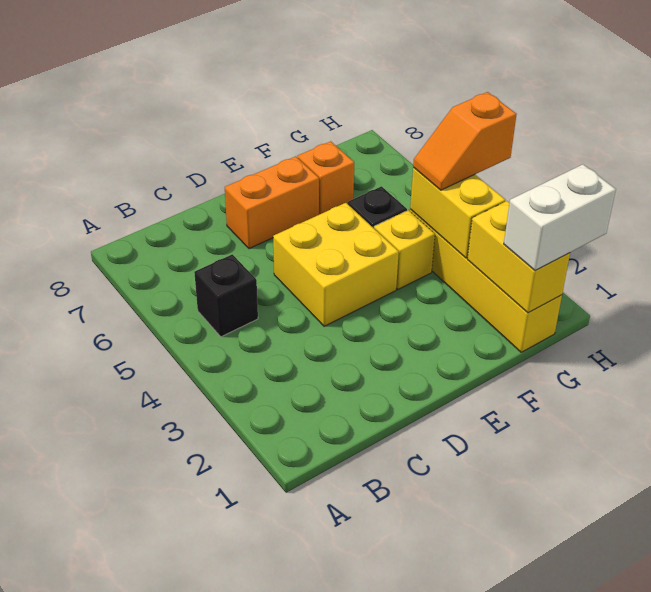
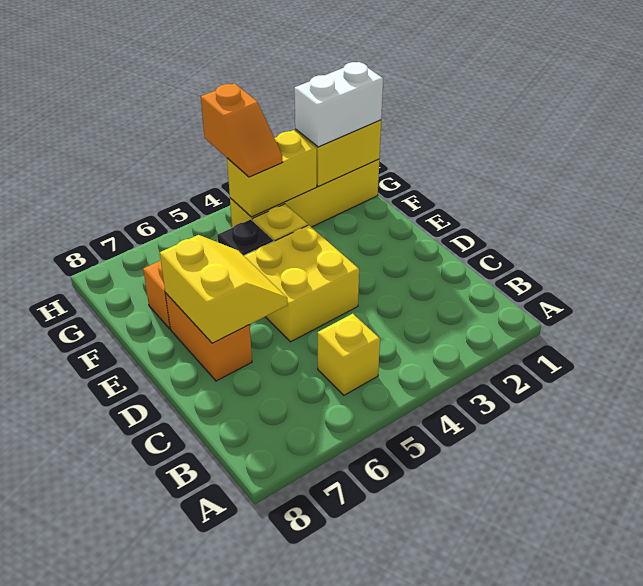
black 1x1 brick [194,254,258,337] -> yellow 1x1 brick [318,314,380,395]
none -> yellow 2x2 slope [160,235,288,343]
white 1x2 brick [504,164,616,270] -> white 1x2 brick turned to [294,62,383,147]

